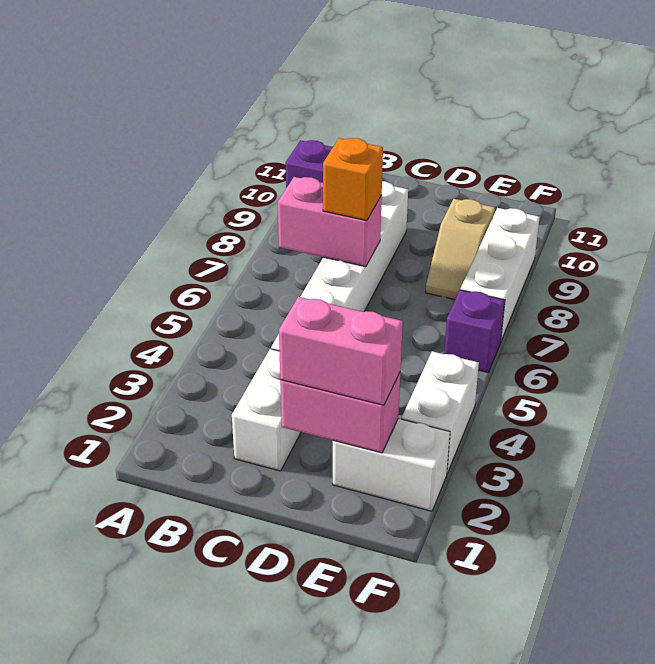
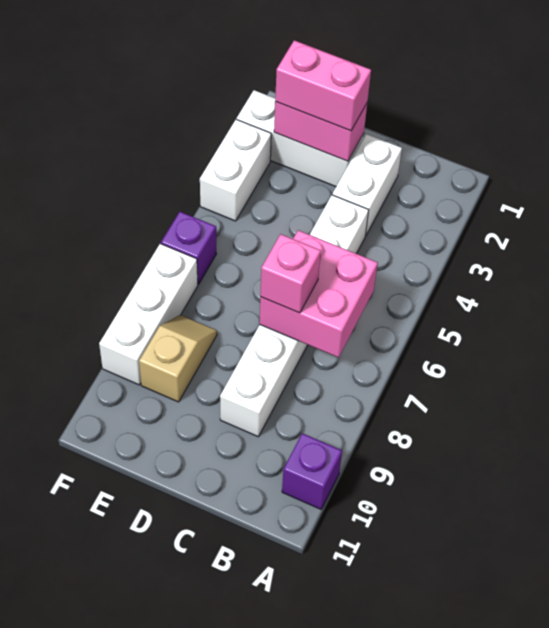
pink 1x2 brick [278,177,382,267] -> pink 2x2 brick [260,230,378,358]
orange 1x1 brick [323,138,383,221] -> pink 1x1 brick [260,234,321,313]
white 1x2 brick [333,419,450,511] -> white 1x3 brick [237,90,364,187]

